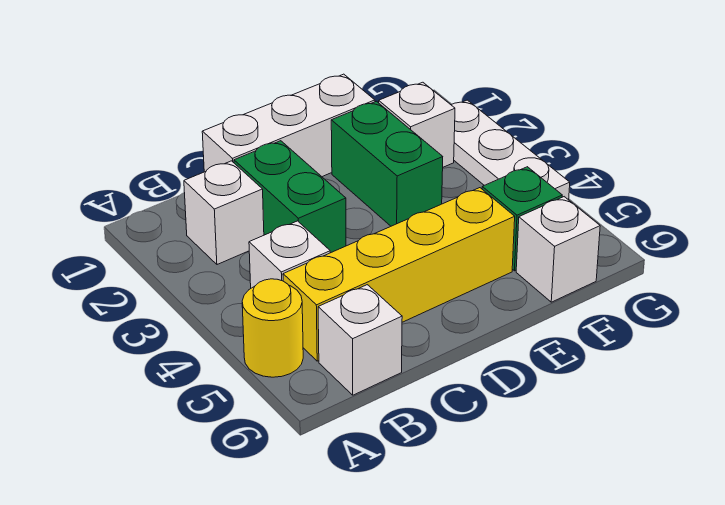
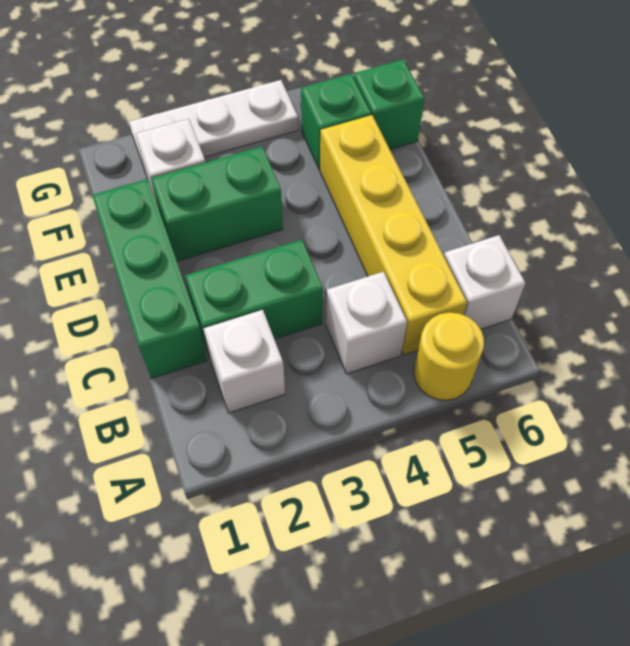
white 1x3 brick [202,74,375,177] -> green 1x3 brick [92,179,207,379]
white 1x1 brick [516,197,600,302] -> green 1x1 brick [354,60,424,149]

